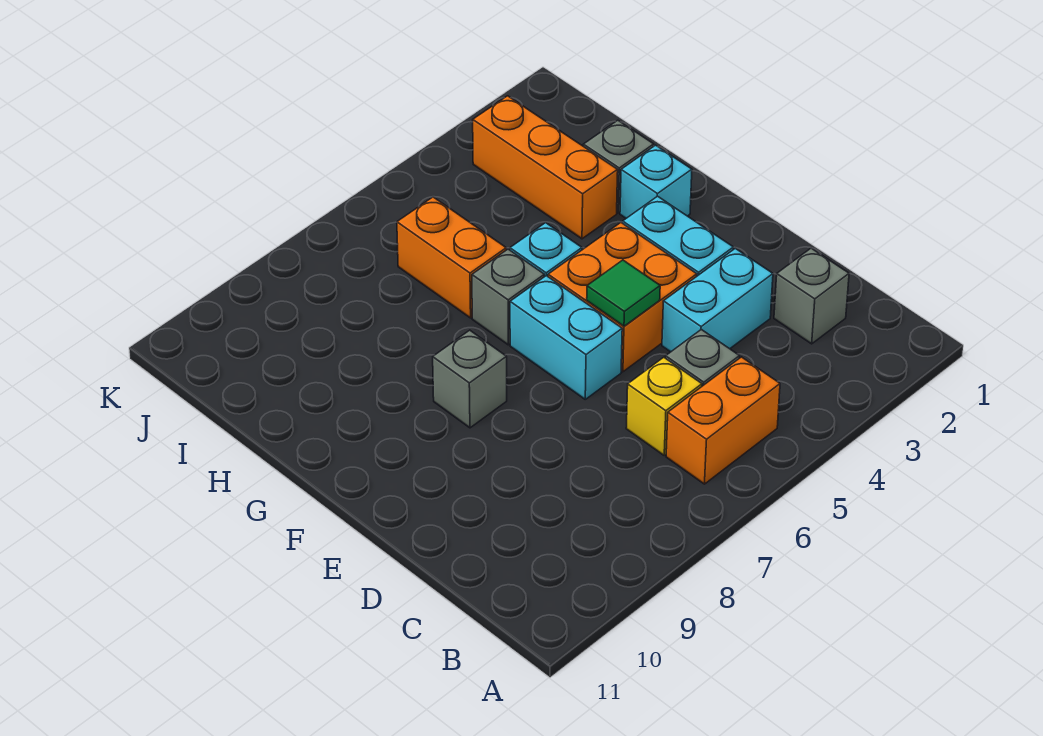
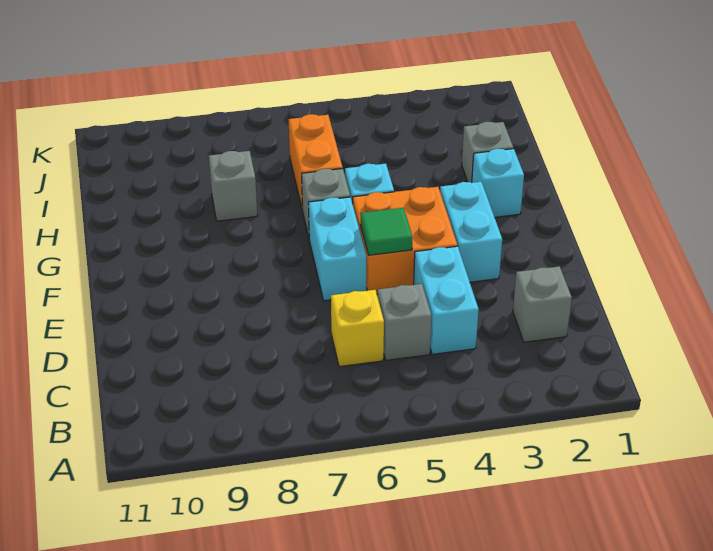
orange 1x2 brick [666,357,780,484] -> none
cyan 1x2 brick [662,248,773,352] -> cyan 1x2 brick turned to [414,246,479,354]
grey 1x1 brick [433,330,507,428] -> grey 1x1 brick moved to [209,151,257,221]
orange 1x3 brick [473,96,618,239] -> none

